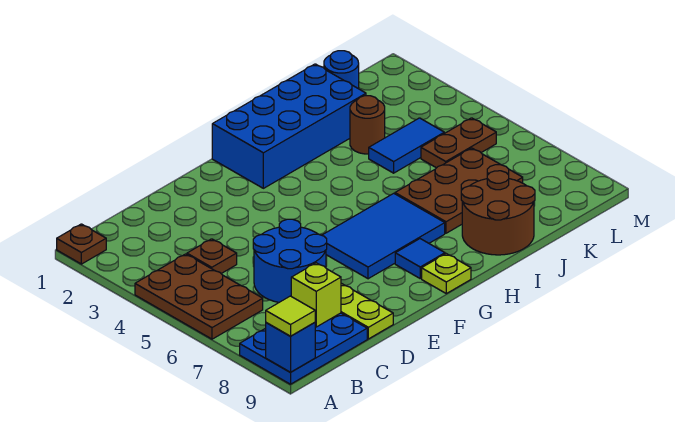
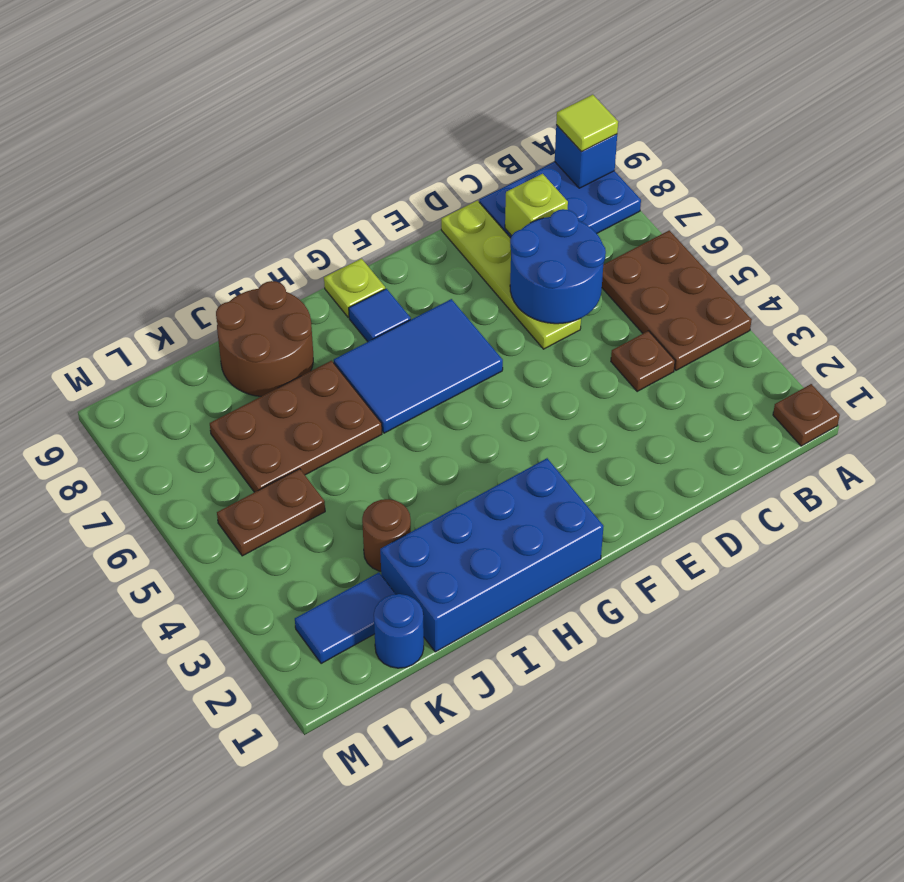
blue 1x2 tile [369,118,444,173] -> blue 1x2 tile moved to [295,573,395,664]

